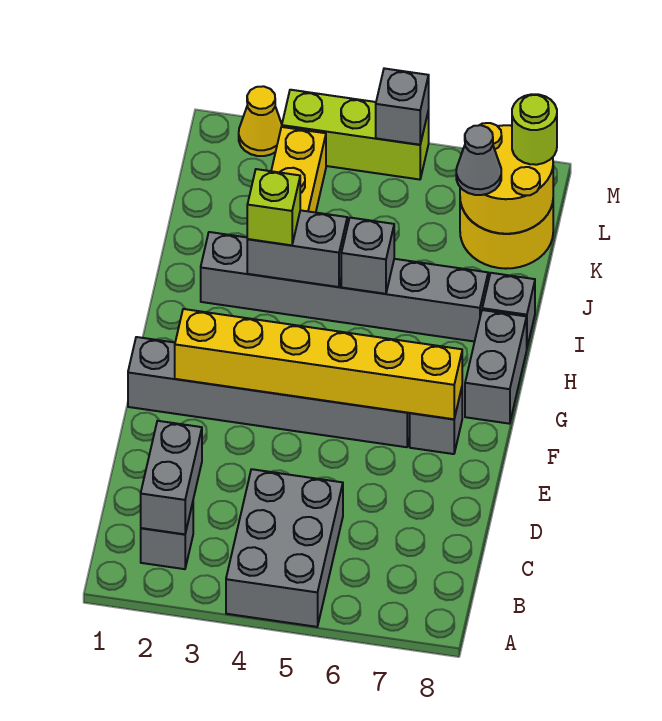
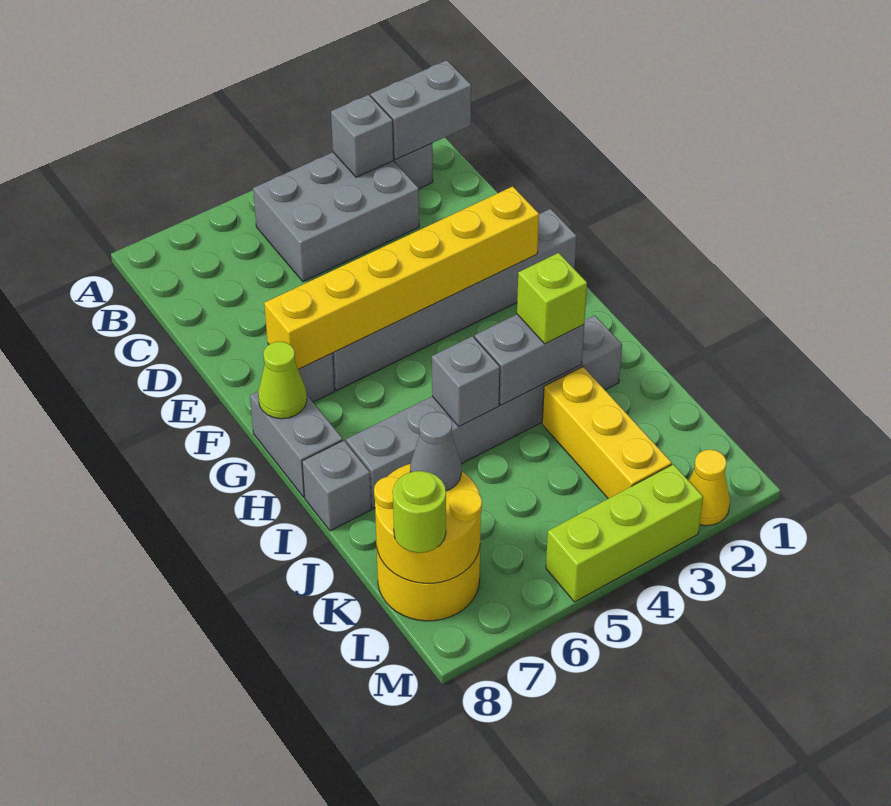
grey 2x3 brick [226,469,343,627] -> grey 2x3 brick turned to [253,152,419,282]
grey 1x2 brick [141,421,202,534] -> grey 1x2 brick turned to [371,60,471,160]
none -> lime 1x1 cone [258,342,307,419]
grey 1x1 brick [376,68,429,145] -> grey 1x1 brick moved to [331,95,394,177]

